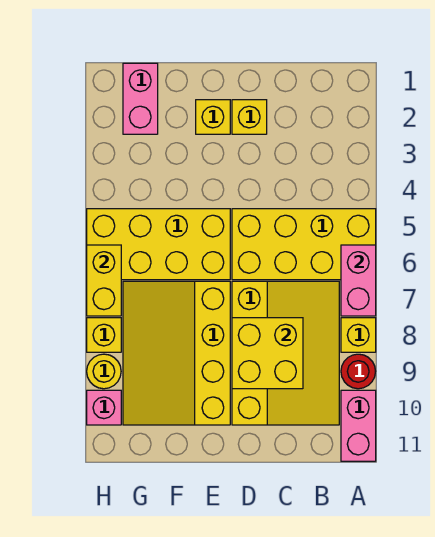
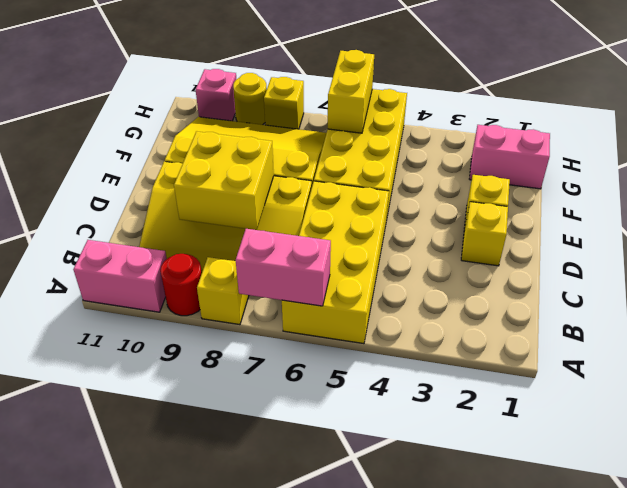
yellow 1x2 brick [87,245,121,316] -> yellow 1x2 brick turned to [328,50,374,133]

